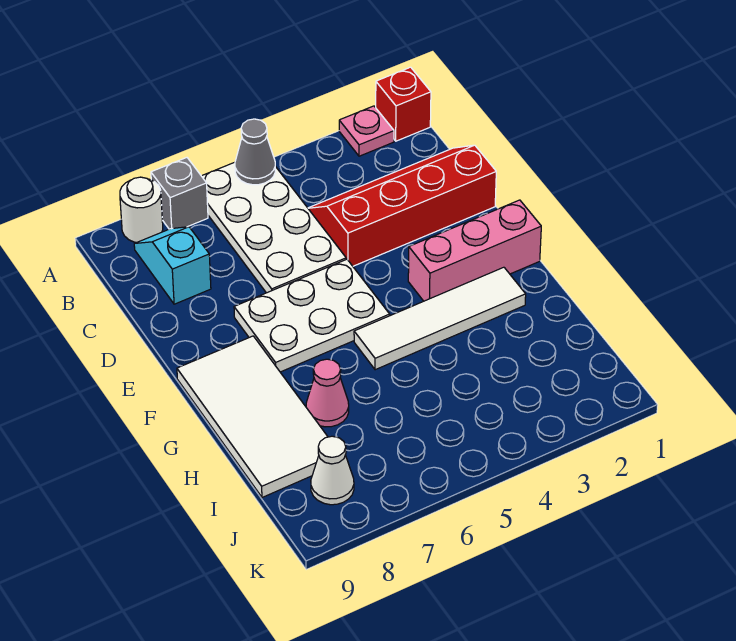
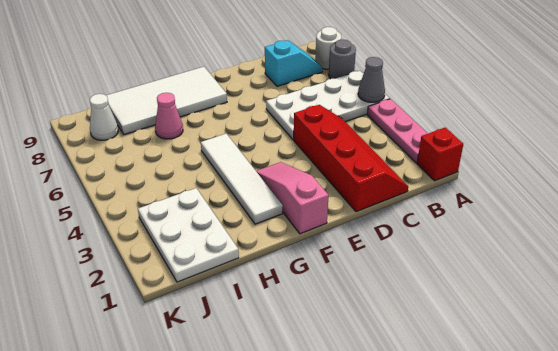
pink 1x1 plate [339,106,394,156] -> pink 1x3 plate [367,99,428,163]
grey 1x1 brick [151,158,208,229] -> grey 1x1 round brick [329,40,356,79]
white 2x3 plate [234,259,390,372] -> white 2x3 plate moved to [138,188,239,282]
pink 1x3 brick [408,200,541,301] -> pink 1x3 slope [256,162,329,234]

